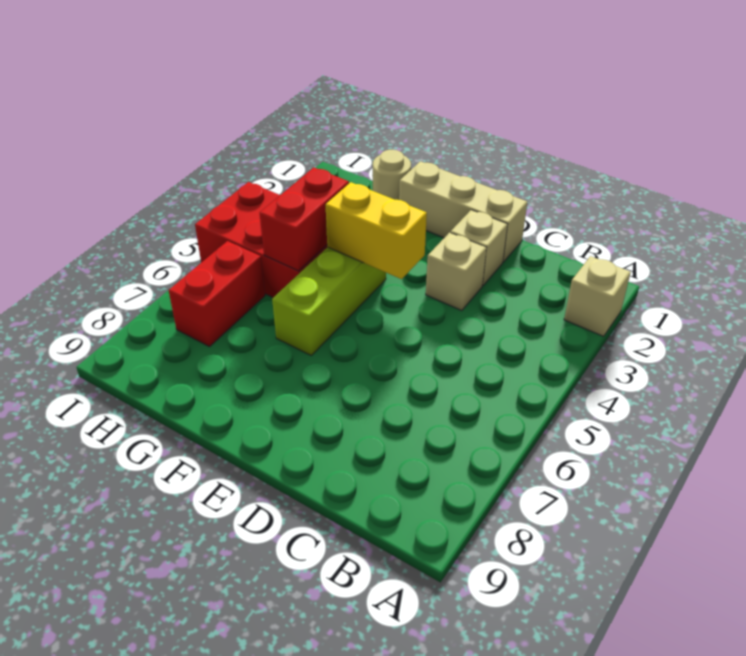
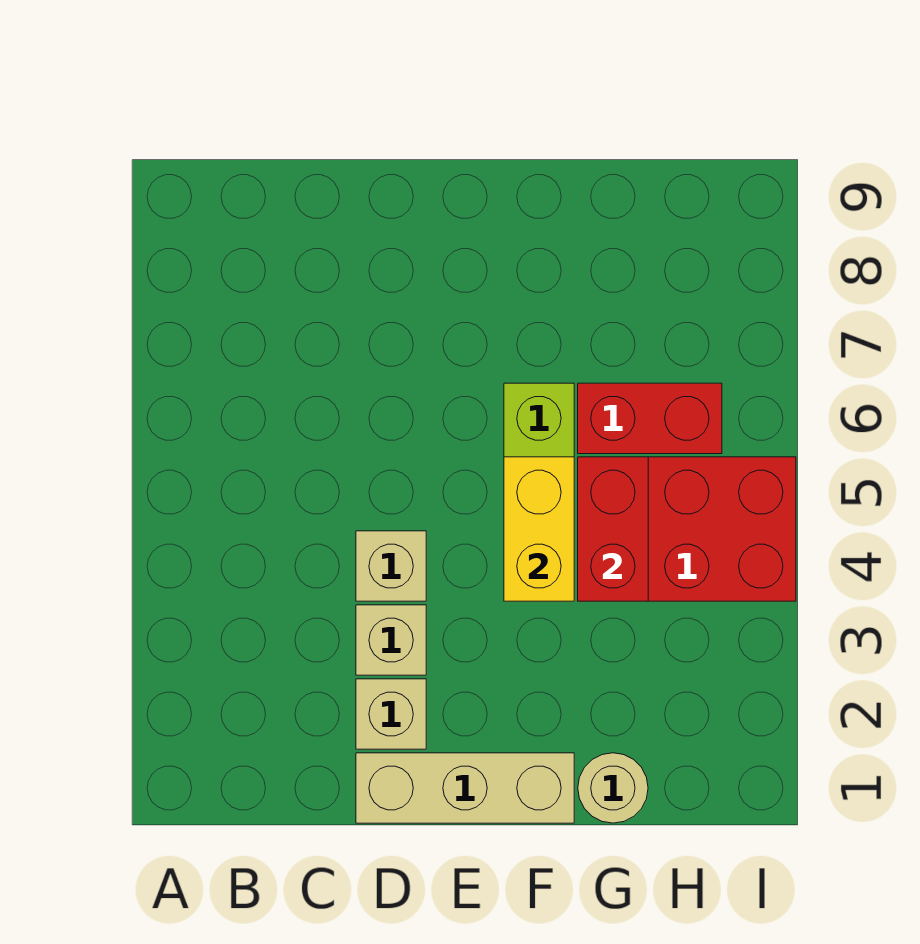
tan 1x1 brick [564,256,631,336] -> tan 1x1 brick moved to [356,531,426,601]
yellow 1x2 brick [326,182,427,279] -> yellow 1x2 brick turned to [504,457,574,601]
red 1x2 brick [169,241,265,347] -> red 1x2 brick turned to [578,383,722,454]

